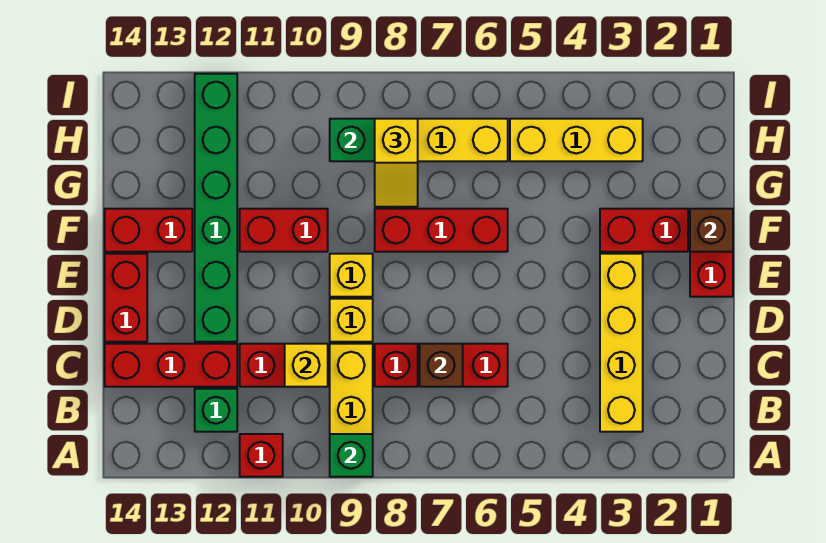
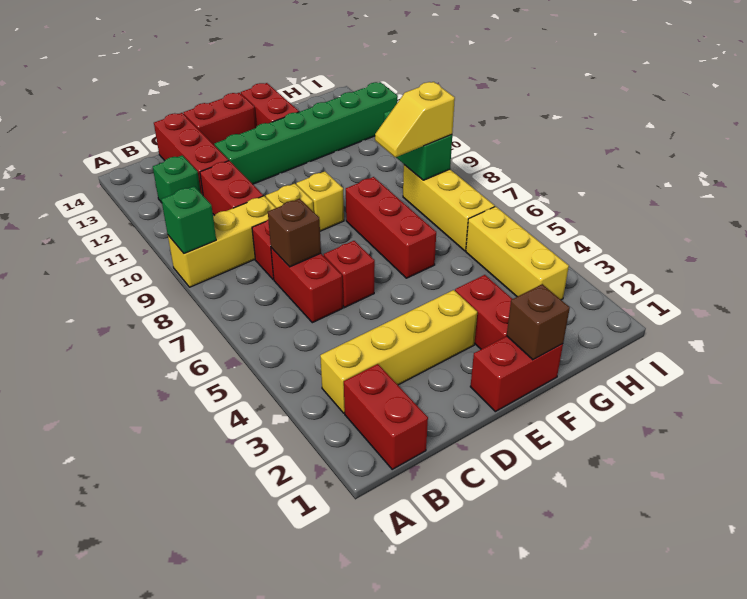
red 1x1 brick [240,434,283,477] -> red 1x1 brick moved to [324,241,375,307]
yellow 1x1 brick [285,344,328,387] -> none
red 1x2 brick [240,209,328,252] -> red 1x2 brick moved to [344,364,428,469]

